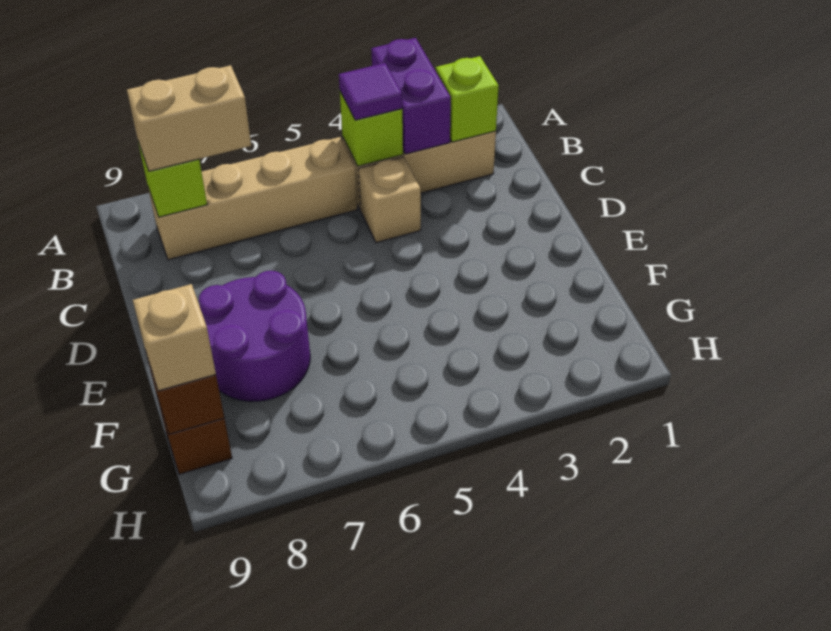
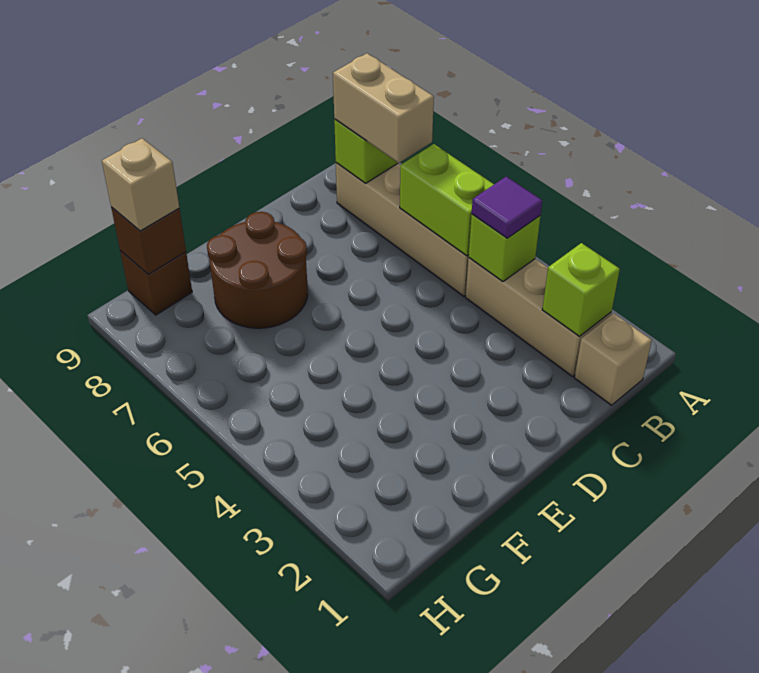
purple 1x2 brick [371,38,451,154] -> none
none -> lime 1x2 brick [400,144,494,256]
tan 1x1 brick [358,157,421,243] -> tan 1x1 brick moved to [575,313,652,405]
purple 2x2 round brick [199,271,310,401] -> brown 2x2 round brick [207,212,308,328]

